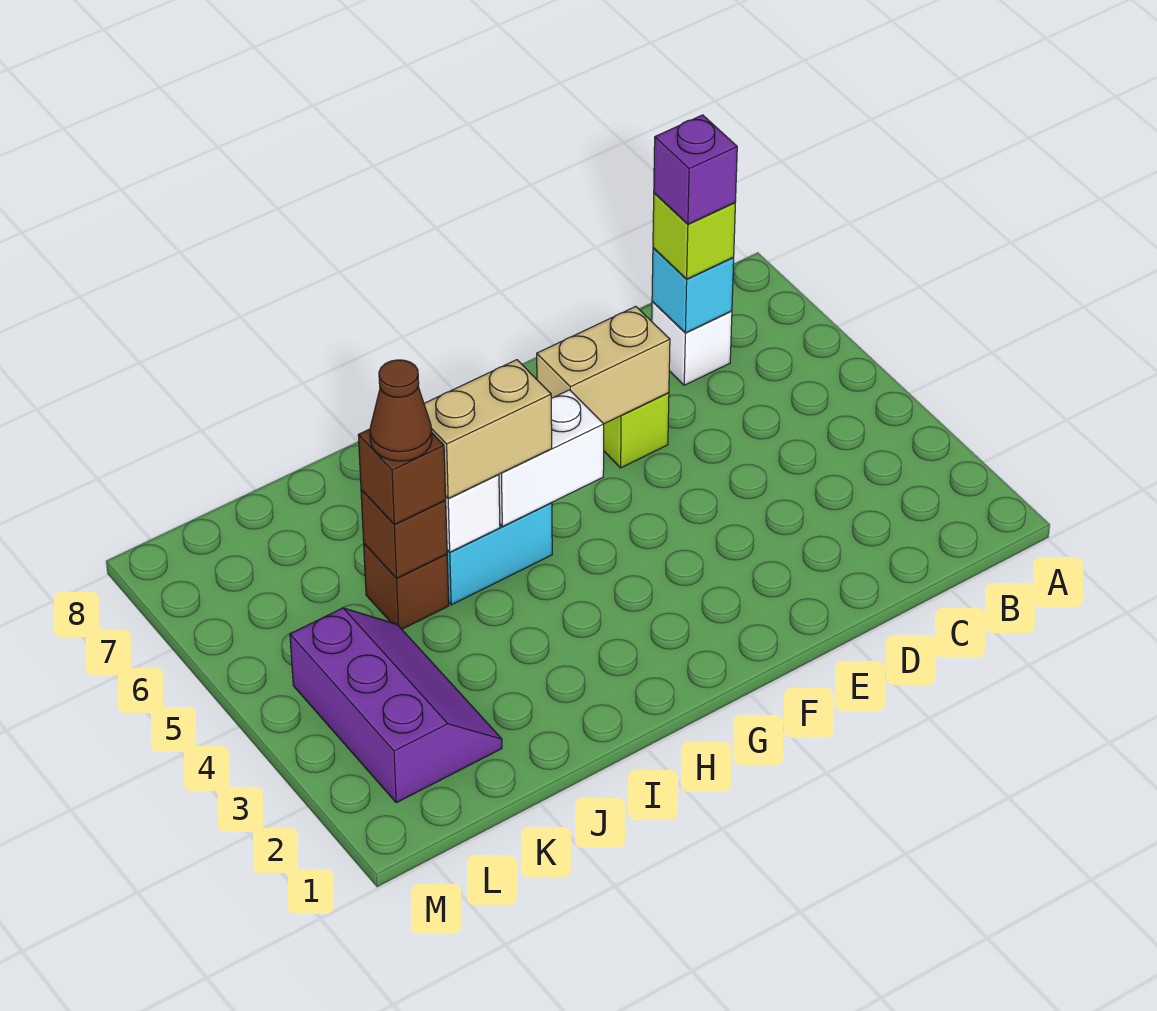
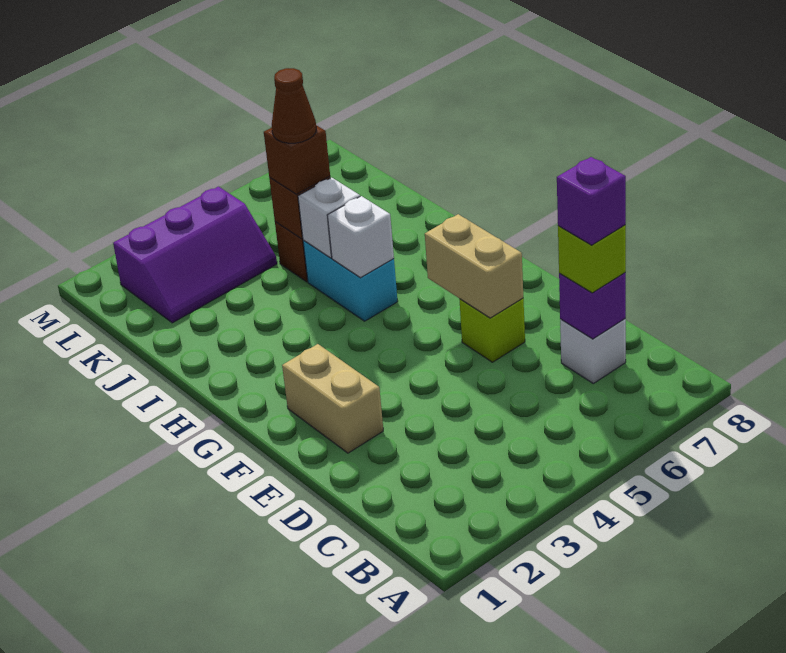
cyan 1x1 brick [652,248,734,333] -> purple 1x1 brick [559,273,626,339]
white 1x2 brick [499,390,604,526] -> white 1x1 brick [327,196,394,278]
tan 1x2 brick [424,360,552,498] -> tan 1x2 brick moved to [282,344,383,453]

